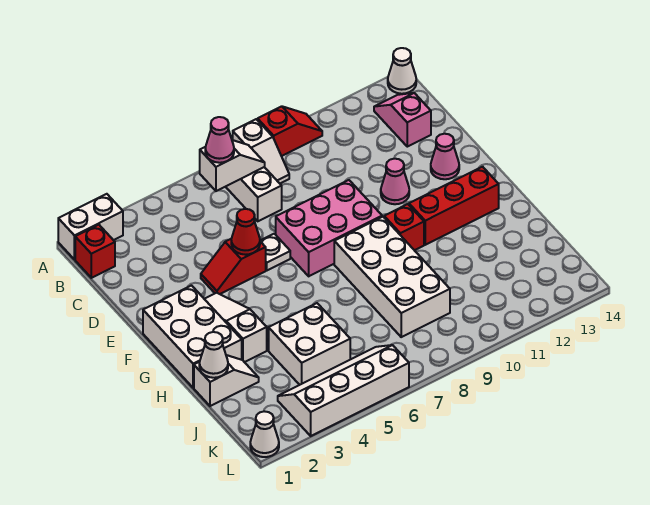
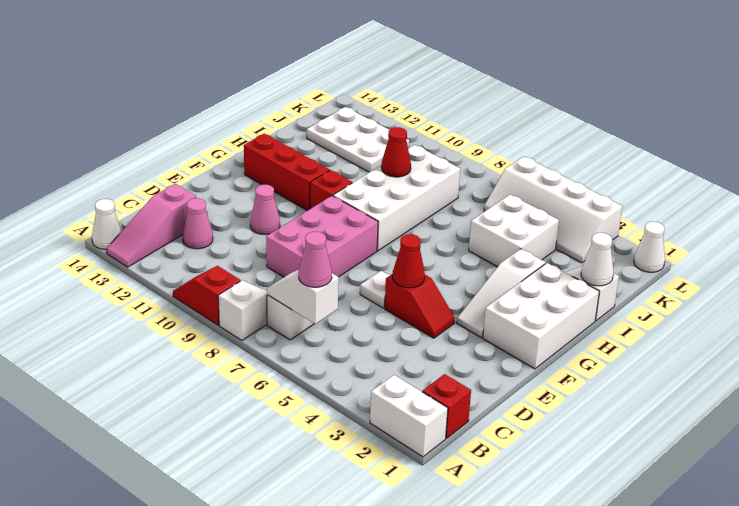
pink 1x2 slope [374,93,431,147] -> pink 1x3 slope [107,184,196,267]
pink 2x3 brick [276,180,382,276] -> pink 2x3 brick turned to [266,196,378,277]
pink 1x1 cone [431,134,459,179] -> pink 1x1 cone moved to [183,198,213,249]
none -> red 1x1 cone [381,127,411,177]
none -> white 2x3 plate [307,107,409,172]

